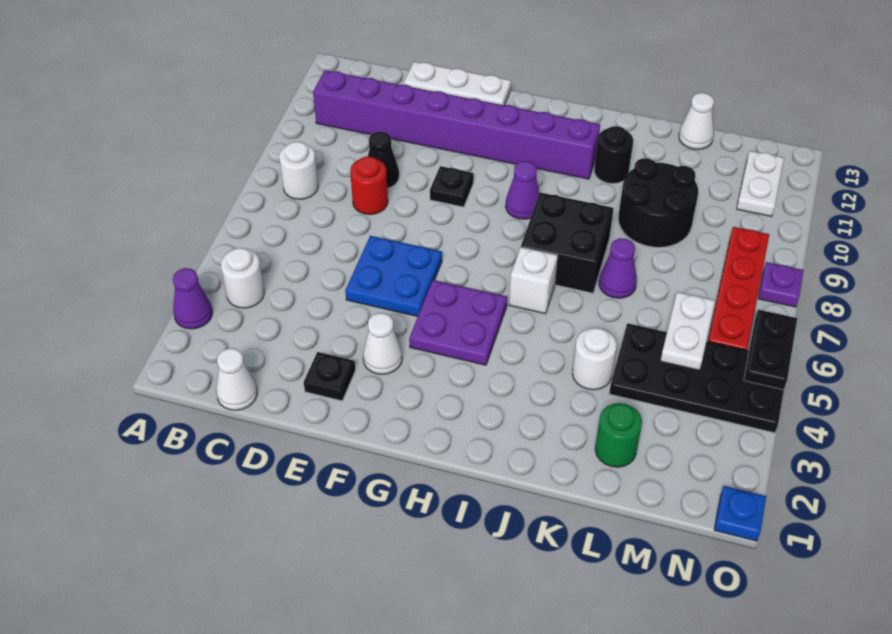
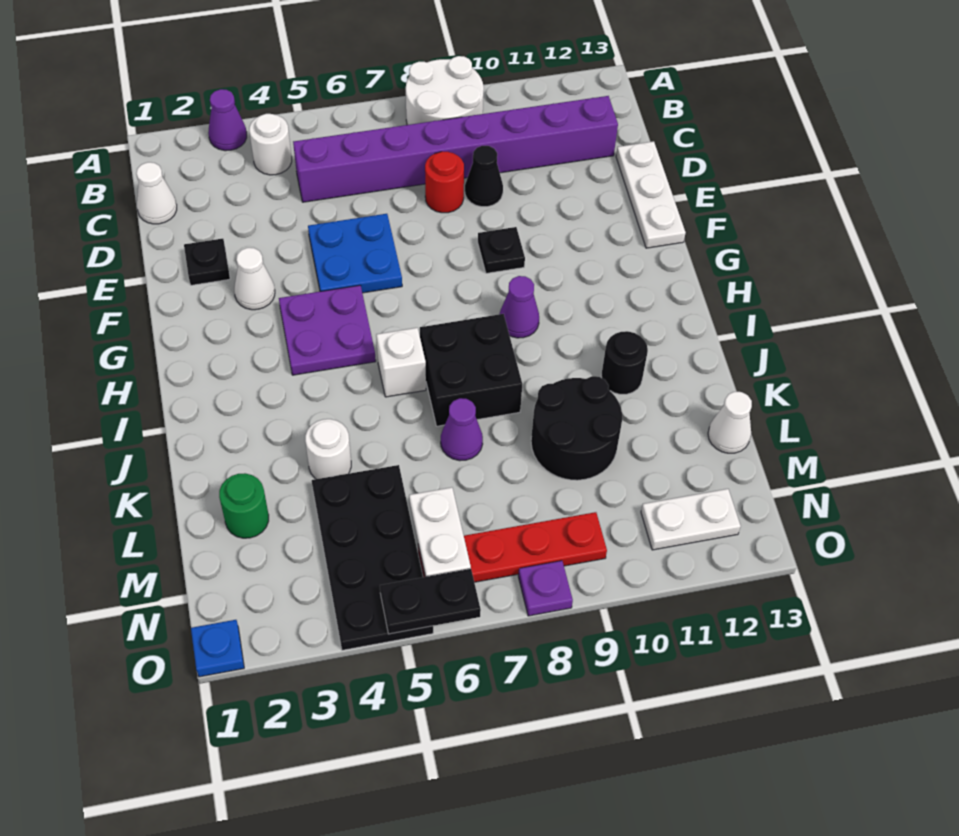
white 1x1 round brick [279,142,318,199] -> white 2x2 round brick [406,56,484,125]
purple 1x8 brick [313,70,600,179] -> purple 1x8 brick turned to [293,96,618,202]
white 1x2 plate [661,292,715,370] -> white 1x2 plate turned to [409,487,471,577]

